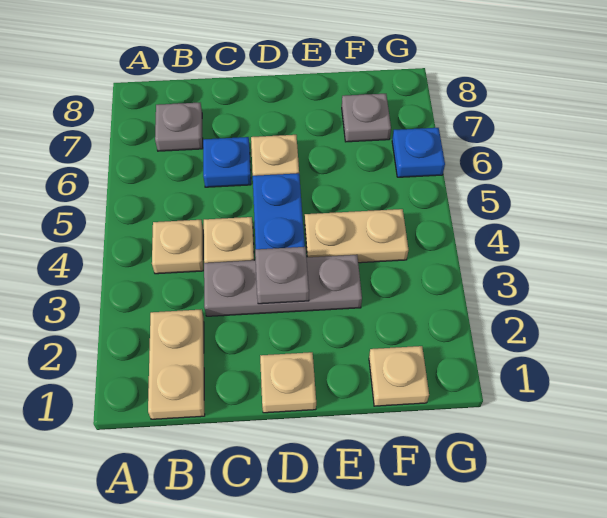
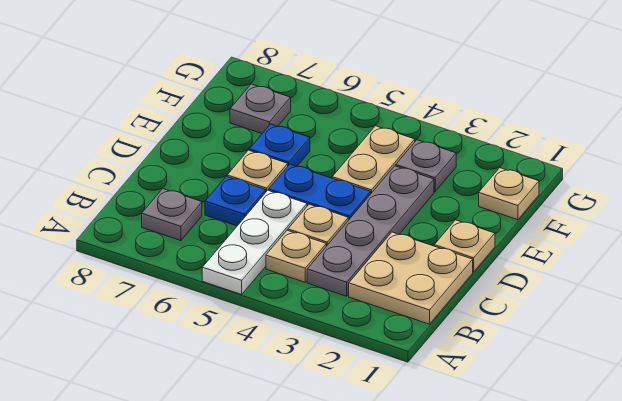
none -> white 1x3 plate [202,190,307,295]
tan 1x2 plate [148,309,205,419] -> tan 2x2 plate [349,232,473,324]
grey 1x3 plate [204,255,362,316] -> grey 1x4 plate [307,166,434,296]
grey 1x1 plate [255,247,309,304] -> grey 1x1 plate moved to [396,140,456,192]
blue 1x1 plate [392,128,445,177] -> blue 1x1 plate moved to [249,124,310,166]

